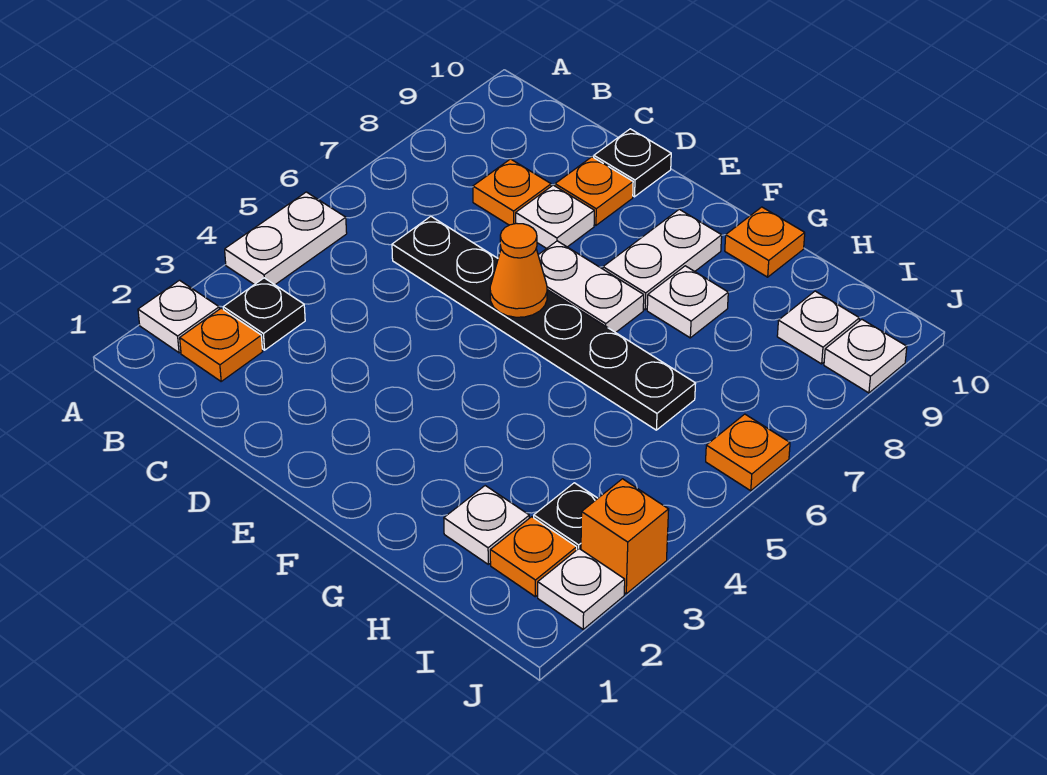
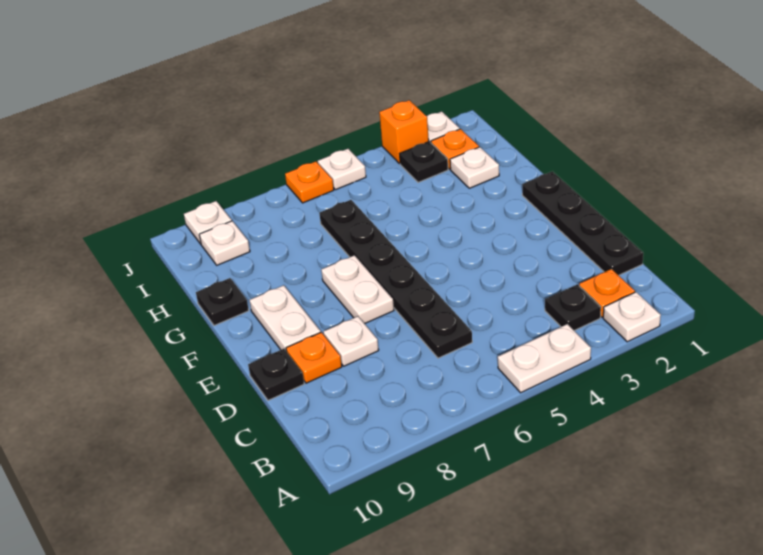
none -> black 1x4 plate [522,171,643,275]
orange 1x1 plate [473,159,551,225] -> none
orange 1x1 cone [490,223,547,317] -> none
white 1x2 plate [603,209,722,310] -> white 1x2 plate turned to [249,285,321,350]
white 1x1 plate [647,266,728,338] -> white 1x1 plate moved to [318,149,366,190]
orange 1x1 plate [725,207,805,277] -> black 1x1 plate [196,278,249,326]

